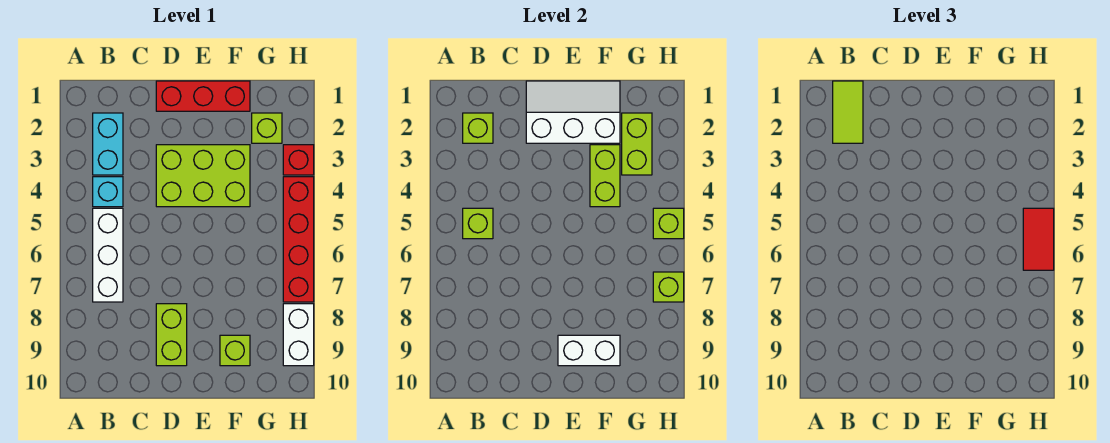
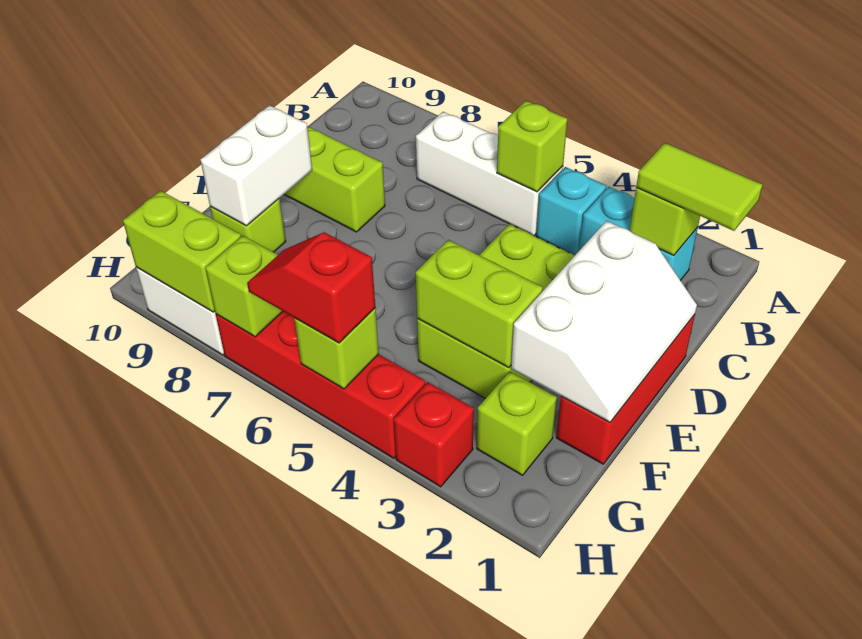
lime 1x2 brick [622,113,652,175] -> lime 1x2 brick moved to [123,191,241,312]
red 1x2 tile [1023,208,1054,270] -> red 1x2 slope [247,232,375,343]

